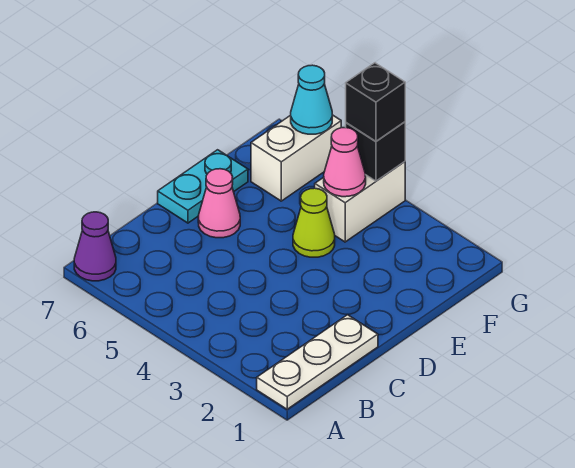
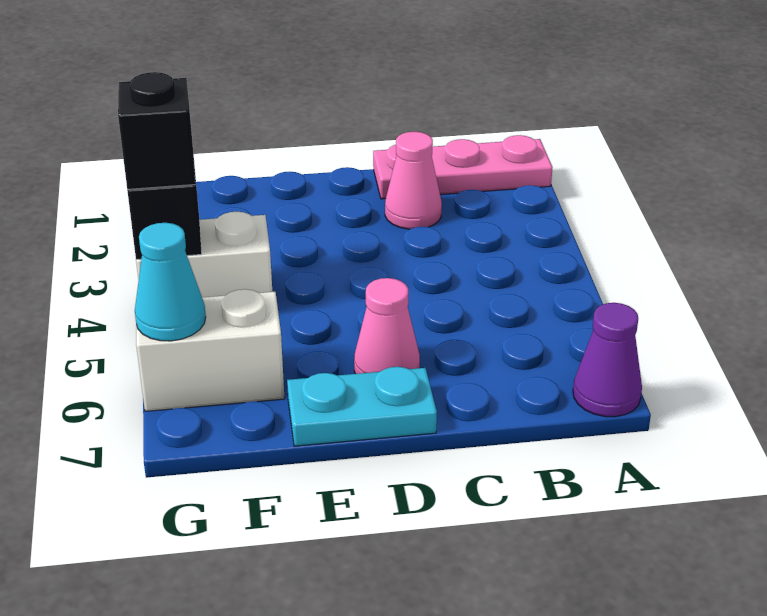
white 1x3 plate [257,315,378,409] -> pink 1x3 plate [373,135,553,199]
lime 1x1 cone [293,188,335,257] -> none
pink 1x1 cone [324,128,366,197] -> pink 1x1 cone moved to [385,132,442,229]

